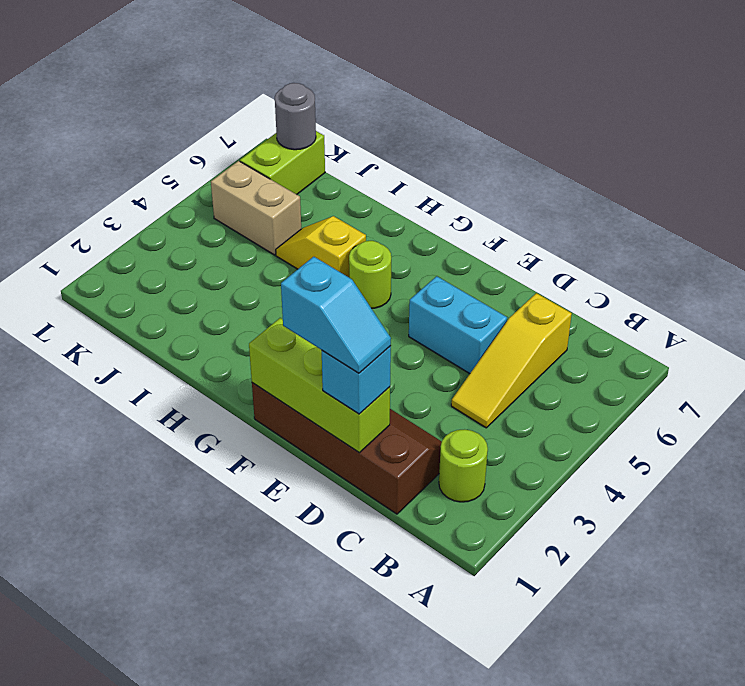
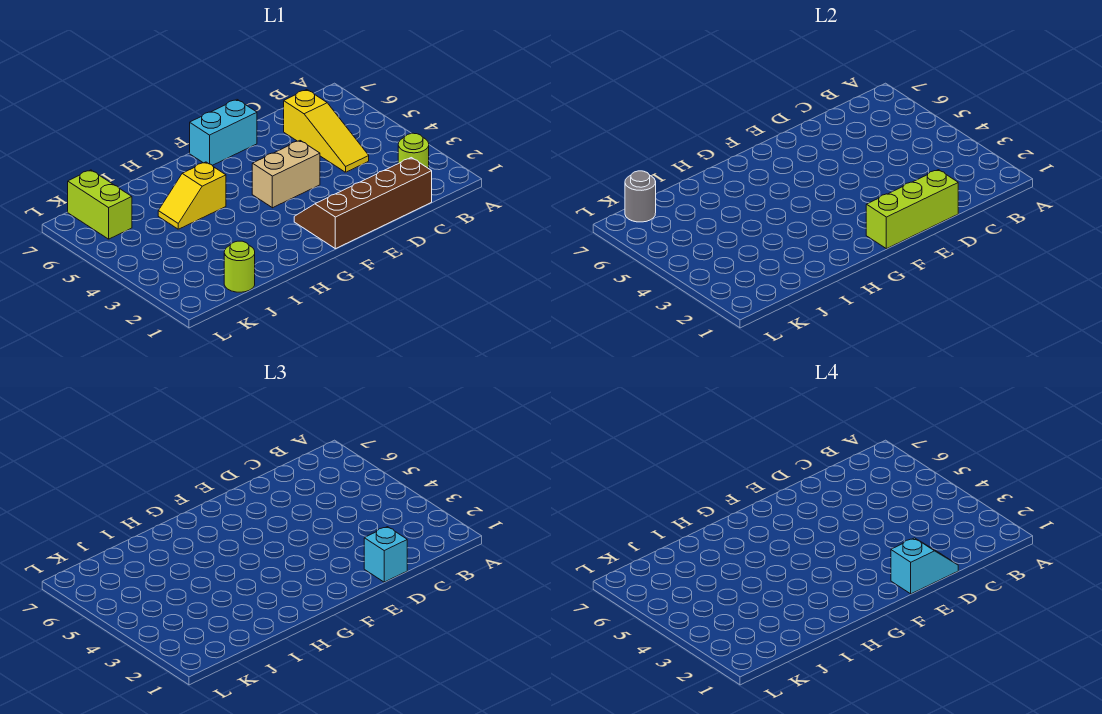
cyan 1x2 brick [409,276,507,374] -> cyan 1x2 brick moved to [190,100,257,165]
lime 1x1 round brick [349,241,391,308] -> lime 1x1 round brick moved to [224,241,255,292]
tan 1x2 brick [211,161,301,255] -> tan 1x2 brick moved to [252,141,320,208]

